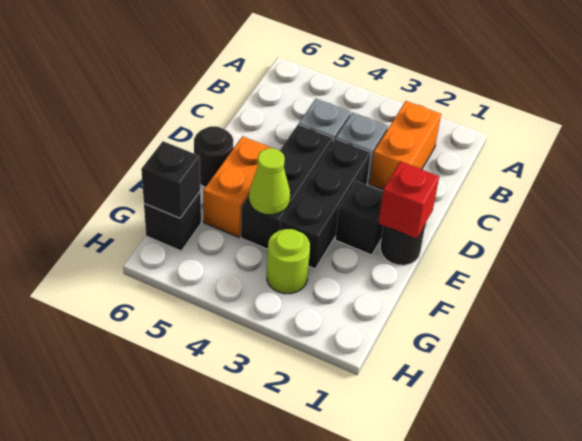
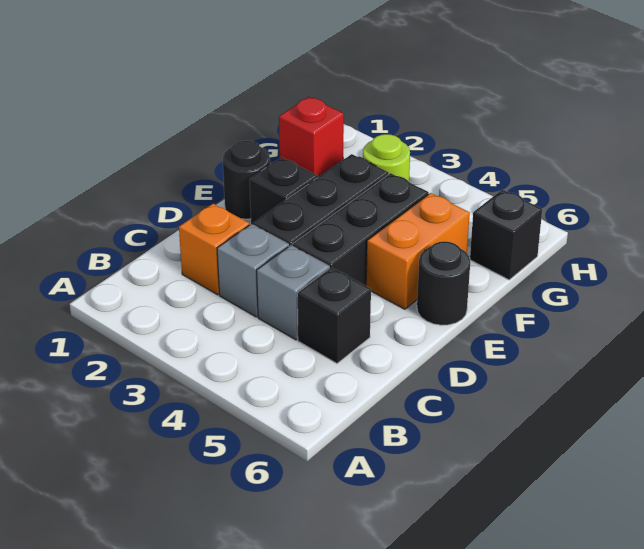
orange 1x2 brick [370,101,441,189] -> orange 1x1 brick [179,204,249,295]
red 1x1 brick [379,161,439,239] -> red 1x1 brick moved to [279,97,344,177]
lime 1x1 cone [249,148,290,215] -> none
black 1x1 brick [141,141,200,218] -> black 1x1 brick moved to [297,267,371,363]

